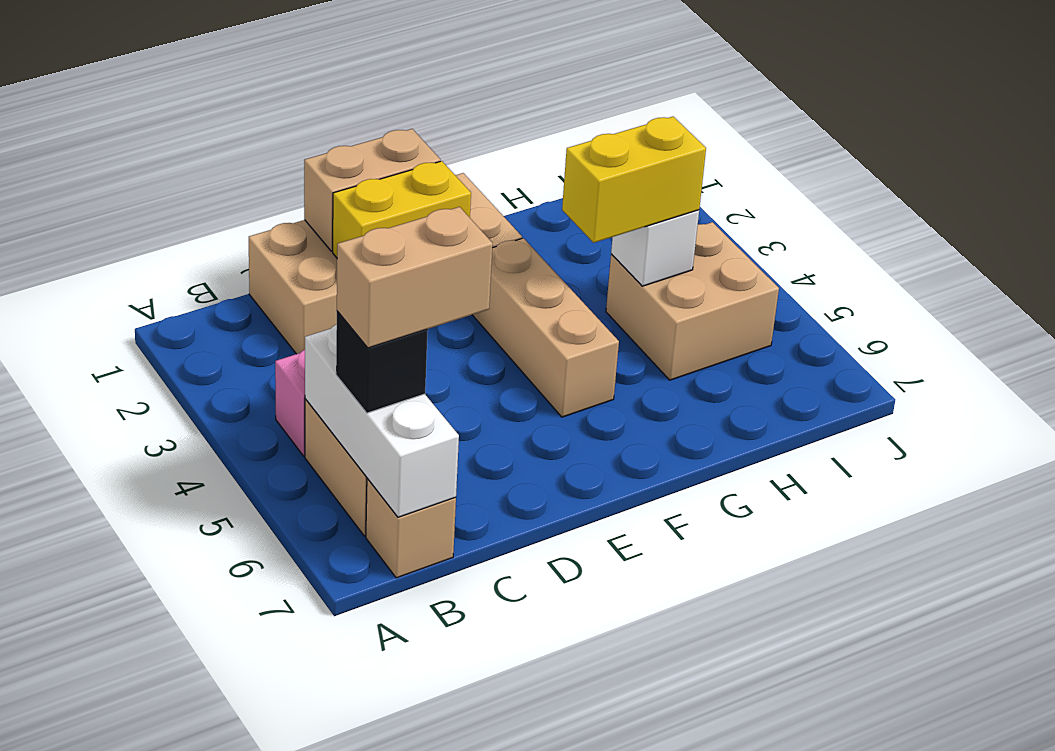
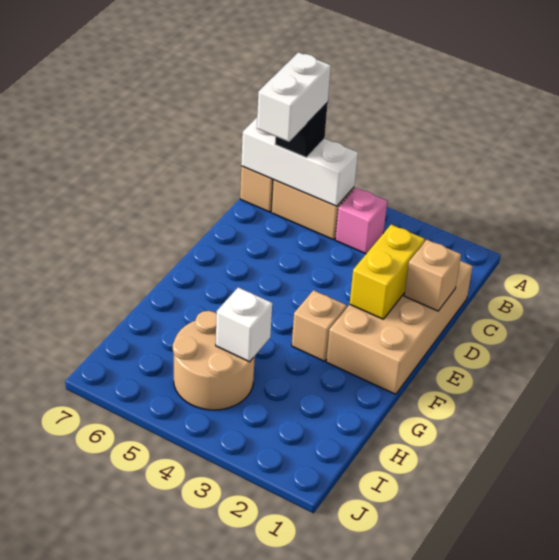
tan 1x2 brick [337,207,493,348] -> white 1x2 brick [257,52,331,142]
tan 1x2 brick [304,129,440,251] -> tan 1x1 brick [404,240,461,311]
tan 1x3 brick [473,238,619,417] -> tan 1x1 brick [292,290,347,361]
yellow 1x2 brick [562,117,706,243] -> none
tan 2x2 brick [606,222,779,380] -> tan 2x2 round brick [173,311,255,410]

